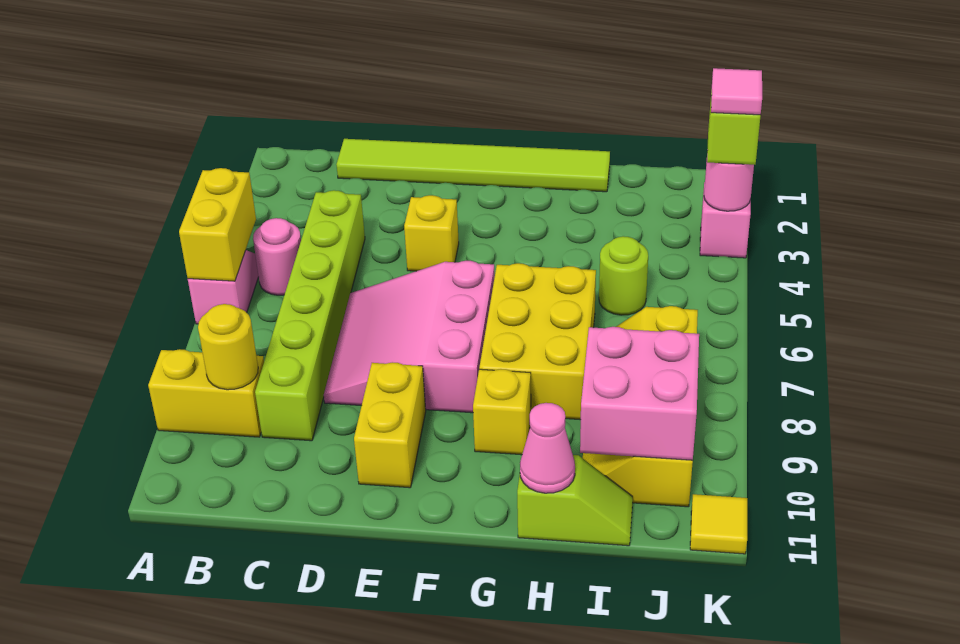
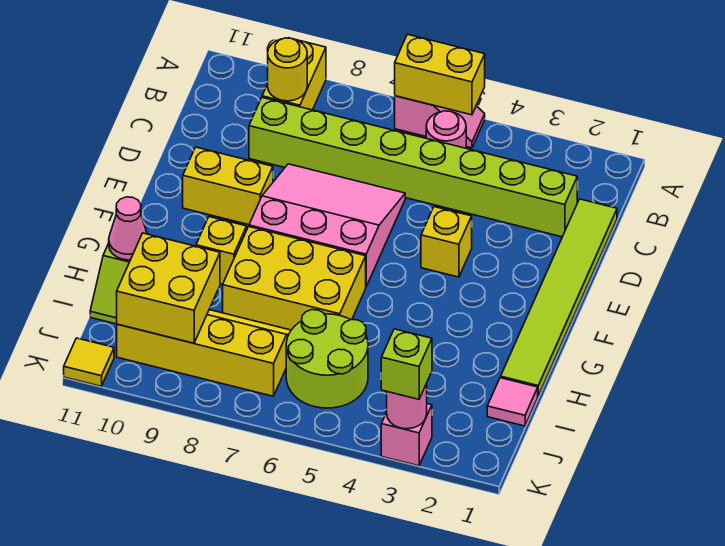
lime 1x6 brick [255,190,365,441] -> lime 1x8 brick [249,98,577,237]
lime 1x1 round brick [599,236,648,315] -> lime 2x2 round brick [286,310,368,408]
pink 2x2 brick [580,327,699,460] -> yellow 2x2 brick [117,233,220,343]
pink 1x1 tile [711,68,762,115] -> pink 1x1 tile moved to [487,378,538,426]

